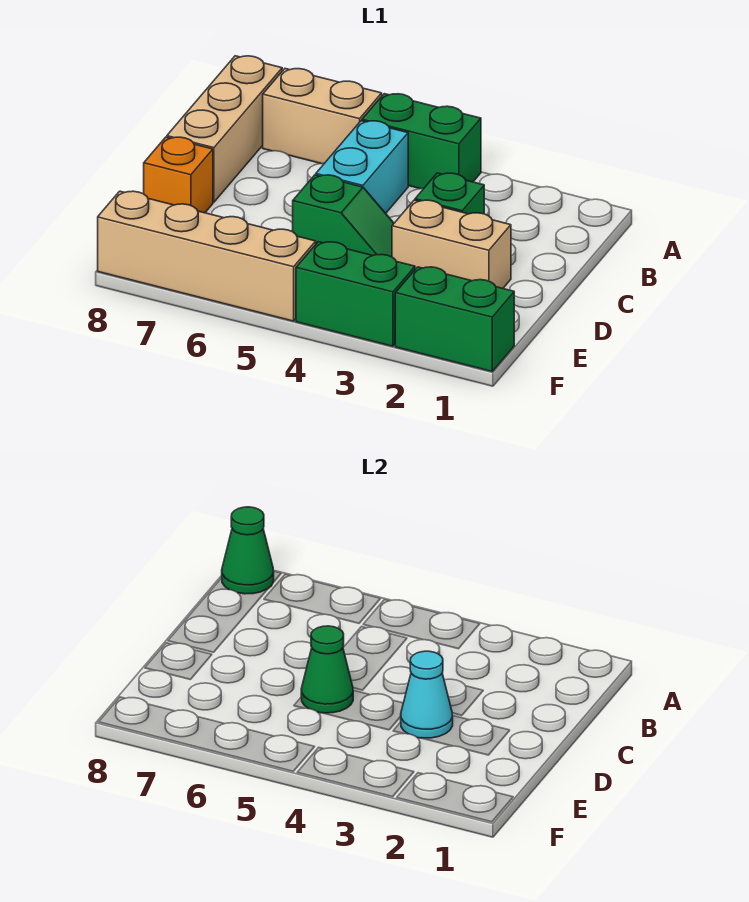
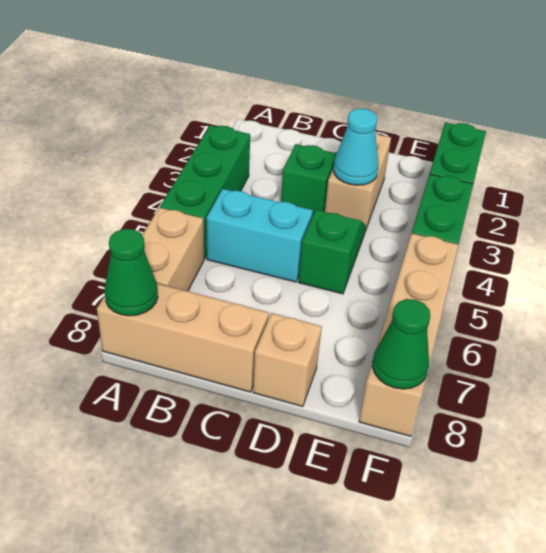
green 1x2 brick [362,94,481,189] -> green 1x3 brick [160,125,250,259]
green 1x1 cone [301,626,353,713] -> green 1x1 cone moved to [372,299,430,389]
orange 1x1 brick [144,137,213,213] -> tan 1x1 brick [253,313,322,407]

